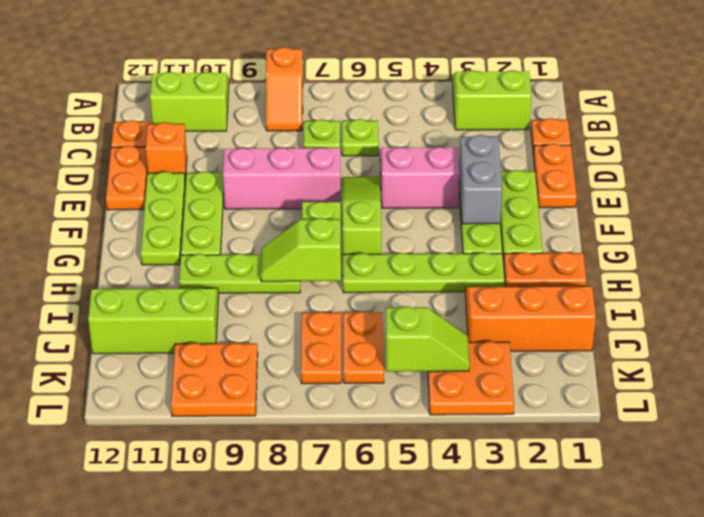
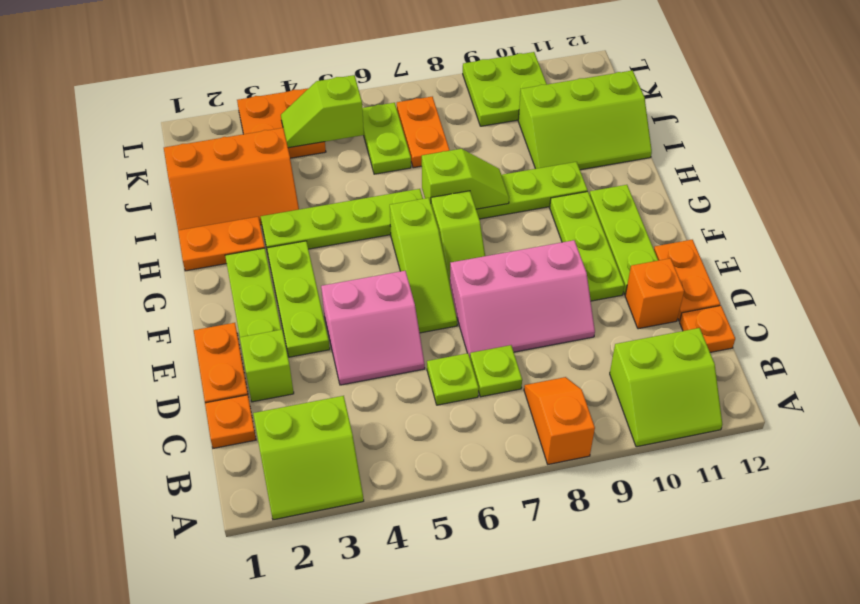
none -> lime 1x1 brick [240,330,294,402]
grey 1x2 brick [459,135,502,224] -> none
orange 1x2 plate [343,312,384,383] -> lime 1x2 plate [362,103,411,174]
orange 2x2 plate [171,343,258,416] -> lime 2x2 plate [463,52,547,126]

